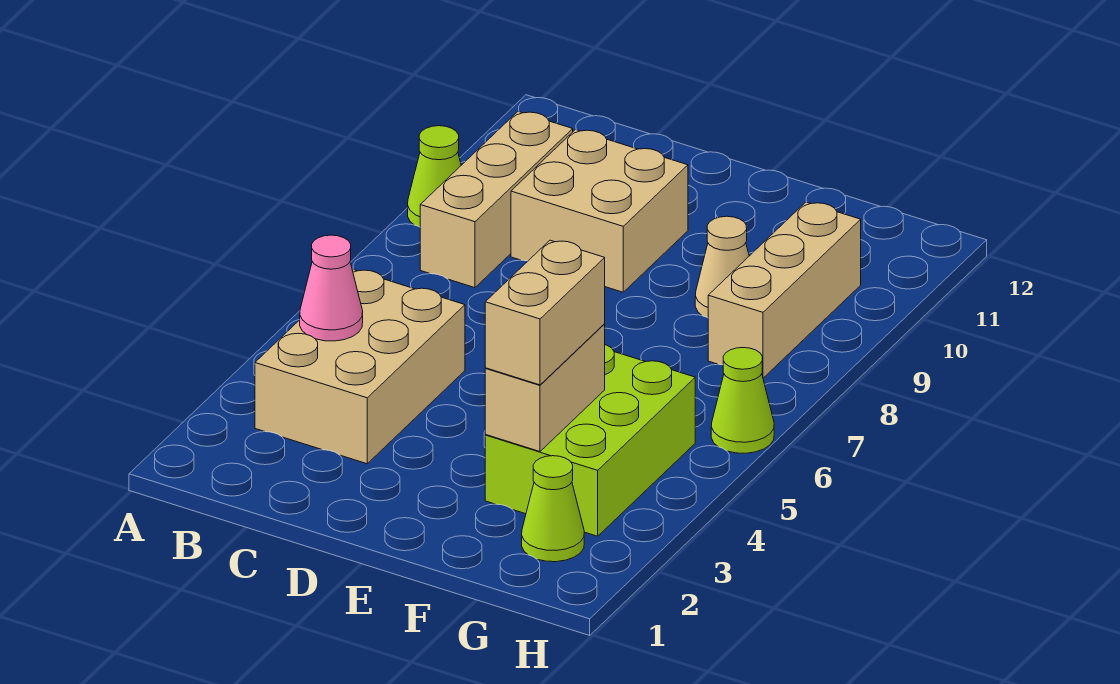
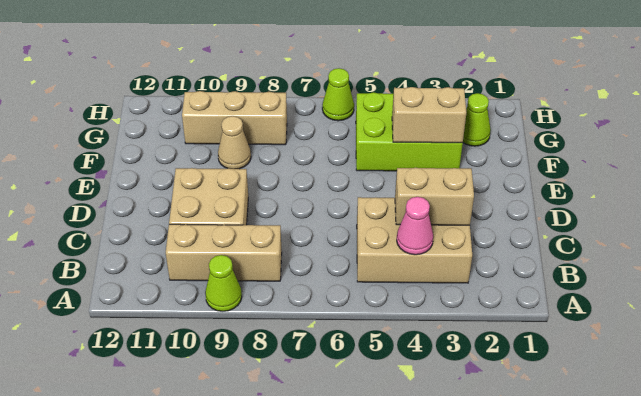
tan 1x2 brick [485,240,605,385] -> tan 1x2 brick moved to [395,168,474,225]

